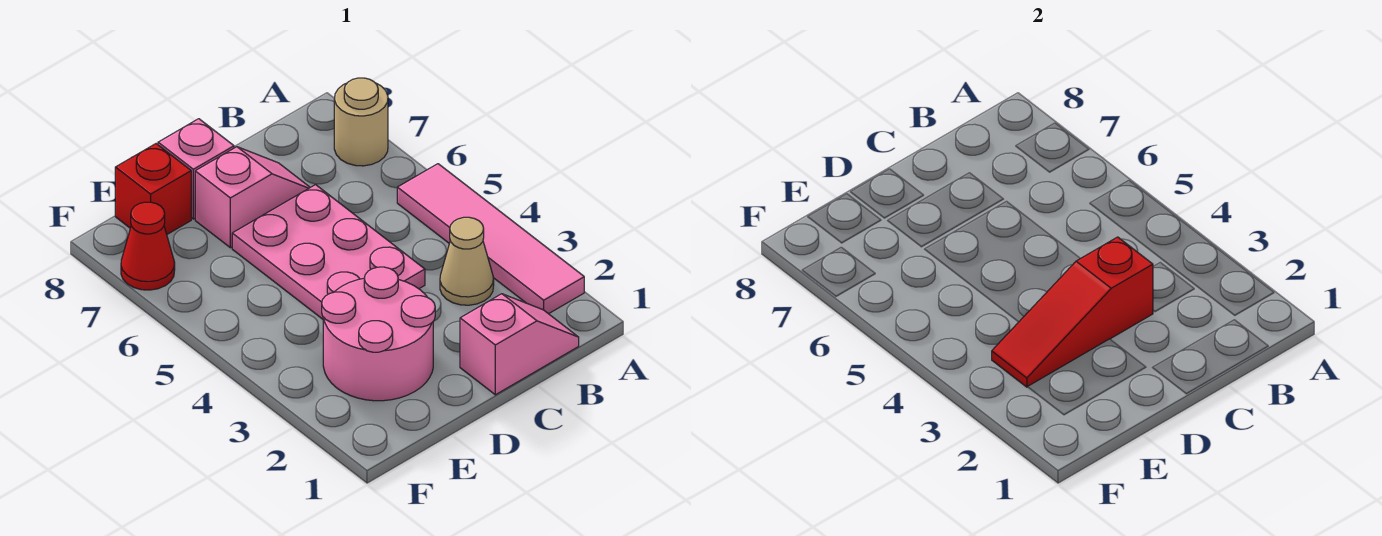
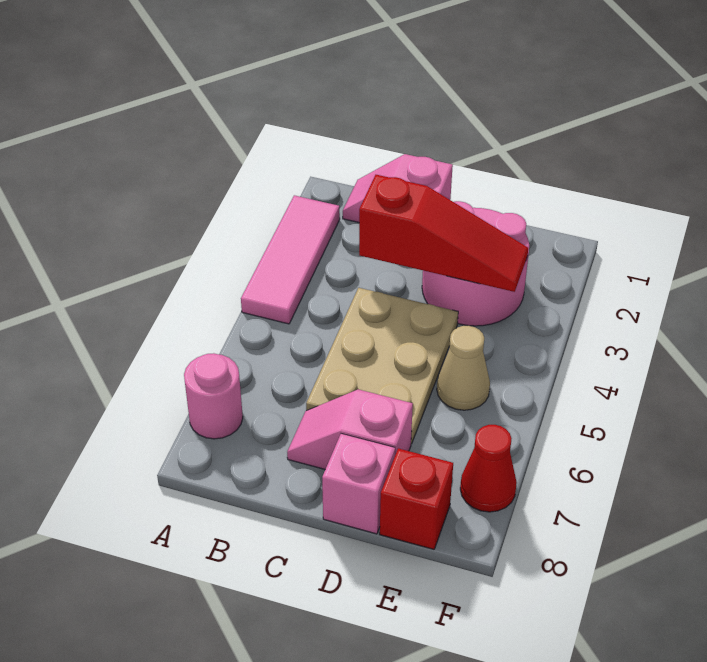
pink 1x4 tile [397,164,584,314] -> pink 1x3 tile [241,195,340,324]
tan 1x1 round brick [334,78,388,166] -> pink 1x1 round brick [184,353,243,439]
tan 1x1 cone [440,217,494,305] -> tan 1x1 cone moved to [437,326,490,410]
pink 2x3 plate [232,185,425,319] -> tan 2x3 plate [306,288,458,444]

